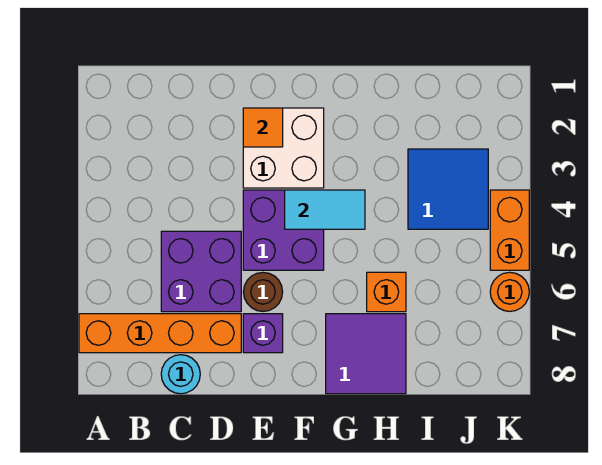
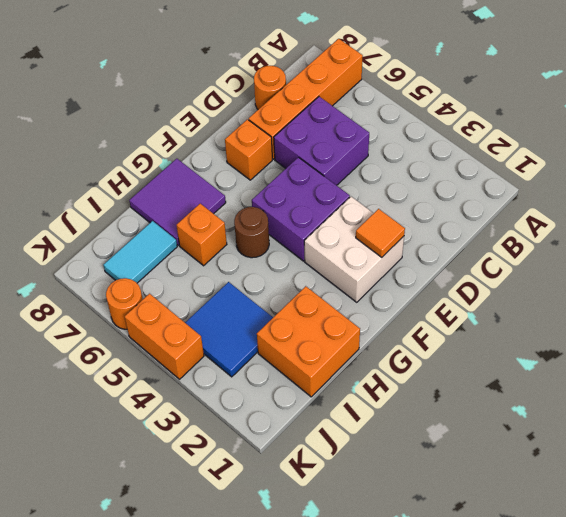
cyan 1x1 round brick [161,355,200,394] -> orange 1x1 round brick [254,66,286,109]
brown 1x1 round brick [244,272,283,311] -> brown 1x1 round brick moved to [234,207,269,258]
purple 1x1 brick [243,314,283,353] -> orange 1x1 brick [225,119,272,180]
cyan 1x2 tile [285,190,365,229] -> cyan 1x2 tile moved to [103,221,177,283]
none -> orange 2x2 brick [257,286,360,397]

